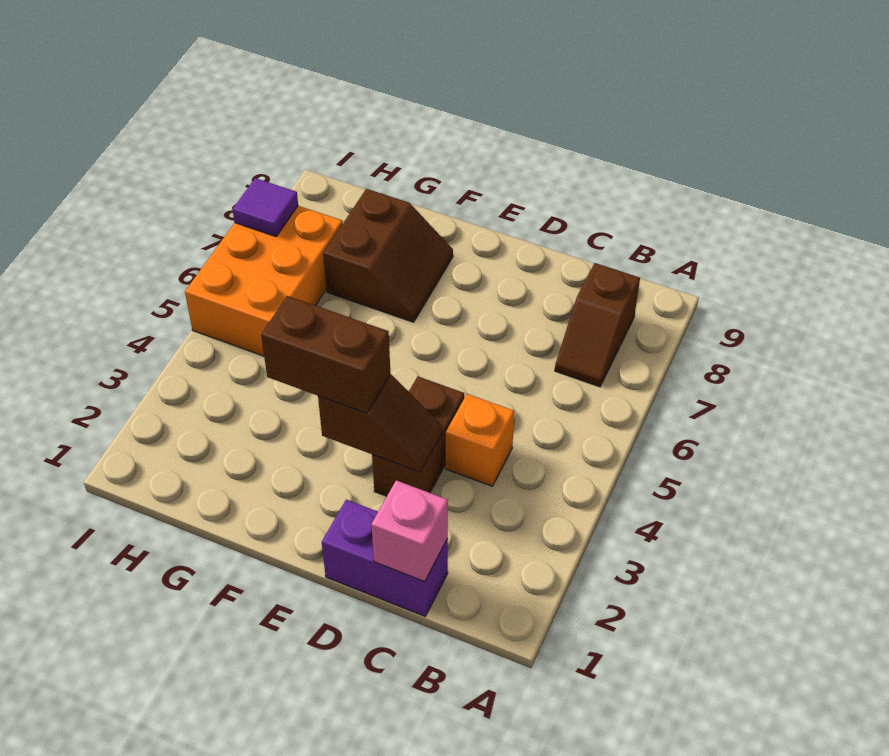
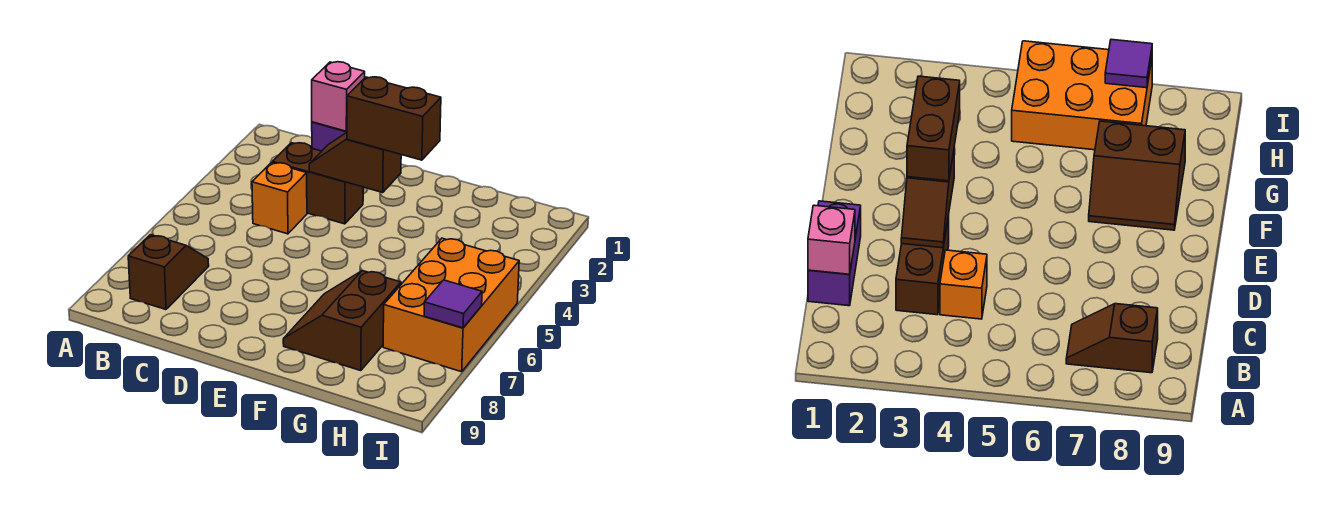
brown 1x2 brick [372,377,464,496] -> brown 1x2 brick turned to [272,143,363,224]

